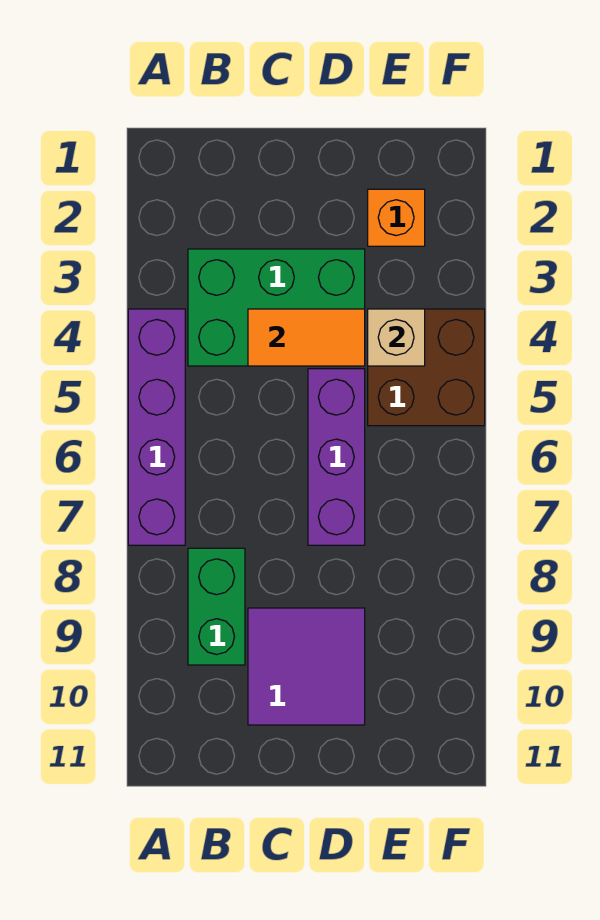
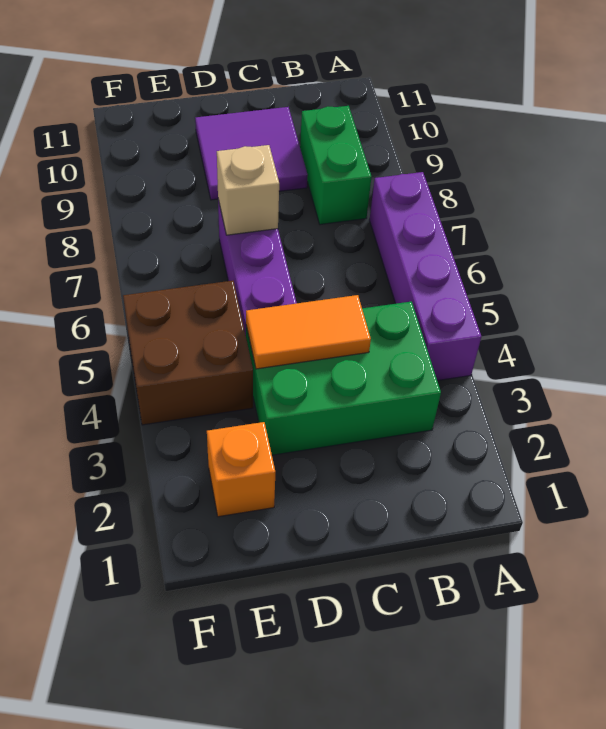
tan 1x1 brick [368,309,425,366] -> tan 1x1 brick moved to [217,145,279,235]

